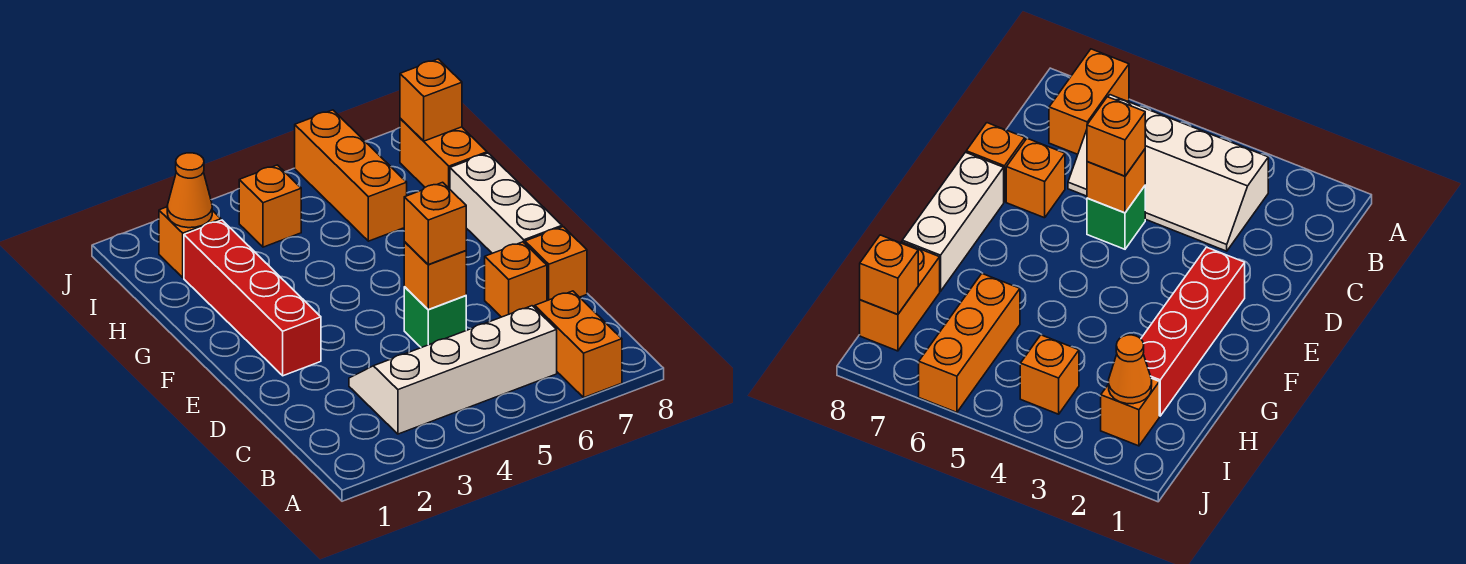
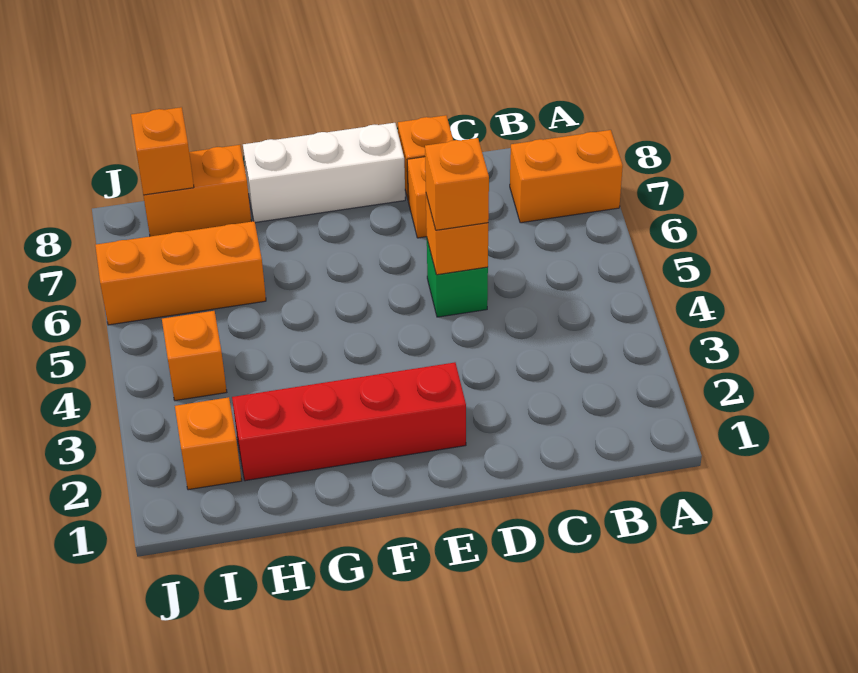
white 2x4 slope [349,306,557,434] -> none
orange 1x1 cone [167,153,212,228] -> none

